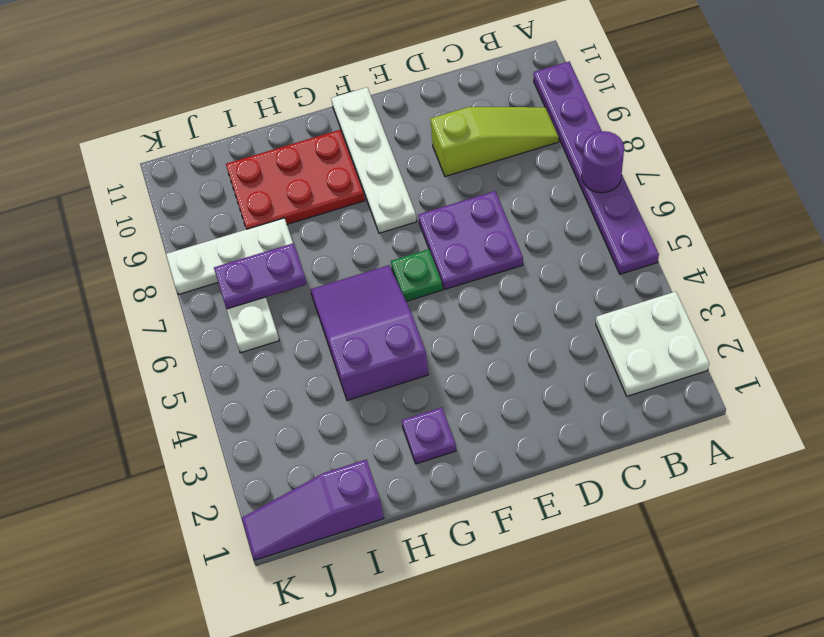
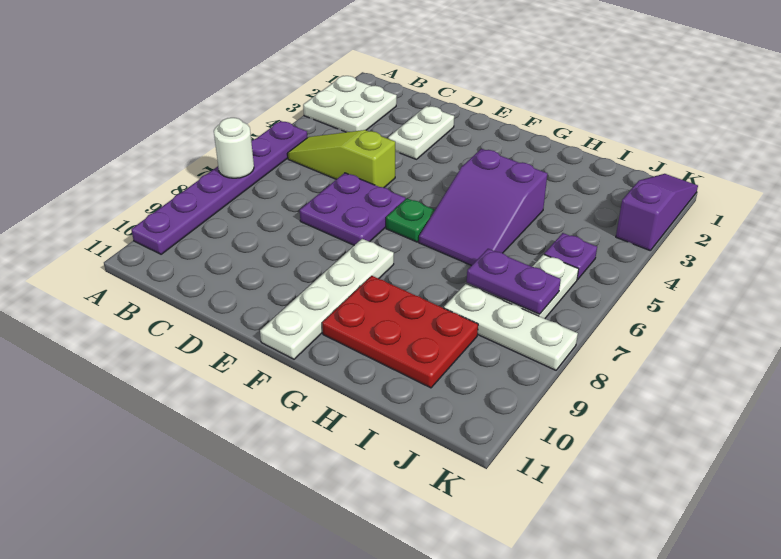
purple 1x1 round brick [582,131,624,193] -> white 1x1 round brick [214,118,254,178]
lime 1x3 slope [430,107,559,177] -> lime 1x3 slope moved to [288,130,395,188]
none -> white 1x2 plate [388,106,454,159]
purple 1x1 plate [402,407,456,464] -> purple 1x1 plate moved to [544,233,597,280]
purple 1x3 slope [242,460,384,560] -> purple 1x3 slope turned to [616,174,698,251]

